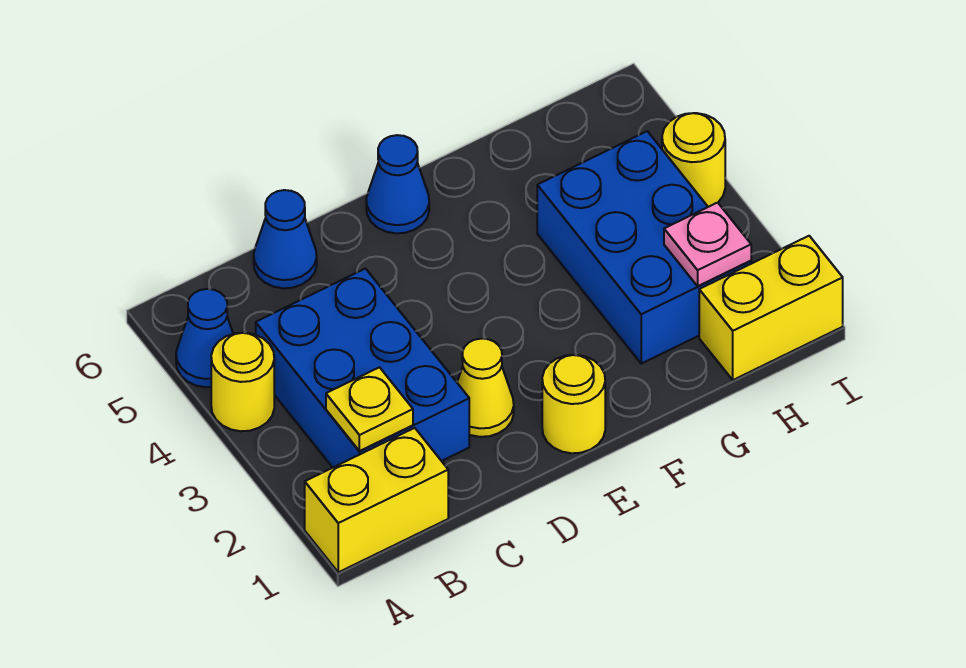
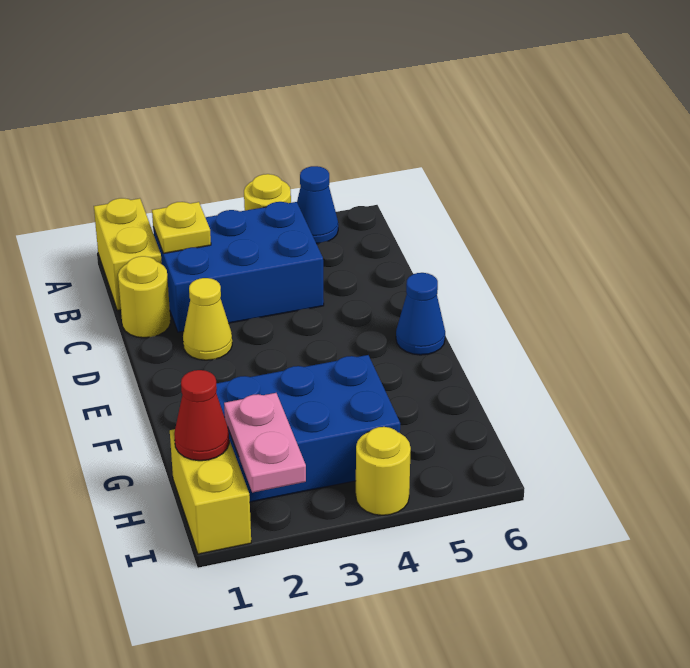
blue 1x1 cone [254,190,317,288] -> none
yellow 1x1 round brick [542,355,605,453] -> yellow 1x1 round brick moved to [118,256,171,338]
none -> red 1x1 cone [174,370,229,461]
pink 1x1 plate [664,203,751,286] -> pink 1x2 plate [224,393,306,493]

